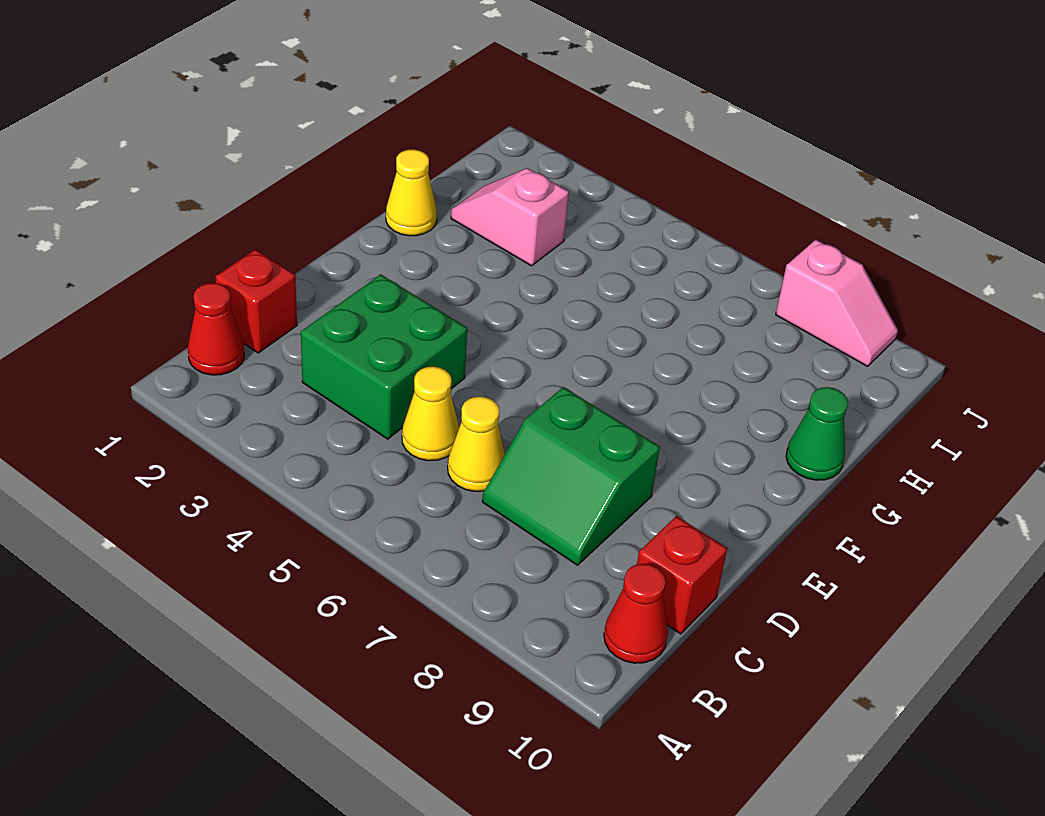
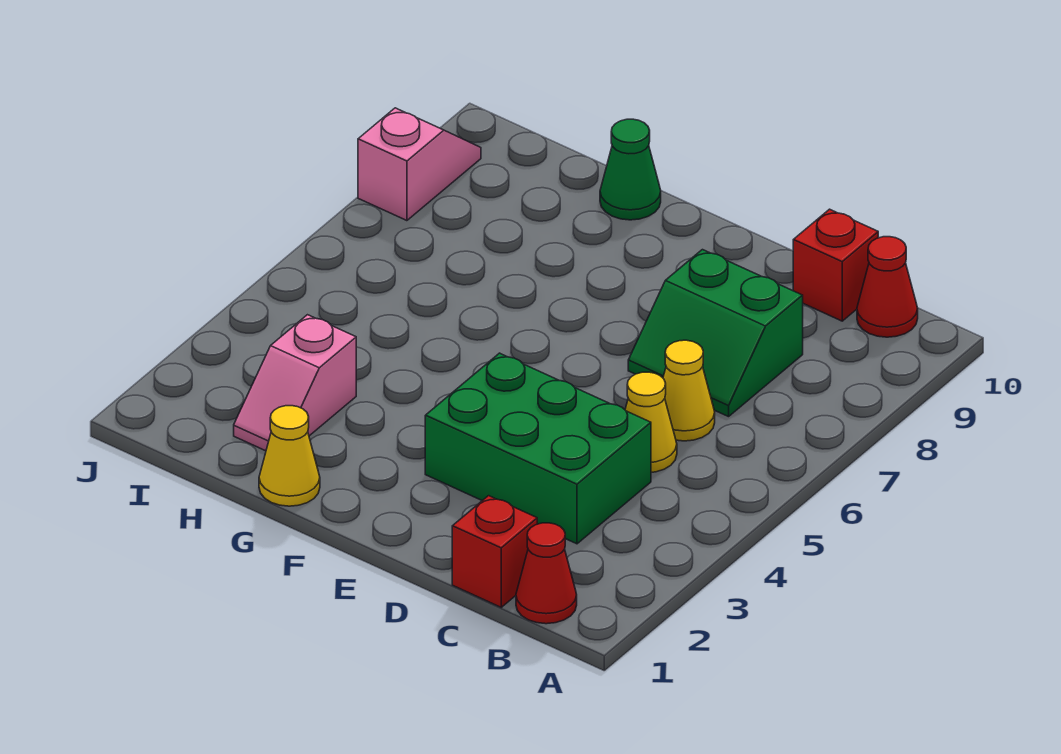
green 2x2 brick [301,274,467,439] -> green 2x3 brick [425,353,651,544]
green 2x2 slope [482,387,660,565] -> green 2x2 slope turned to [628,250,803,417]

